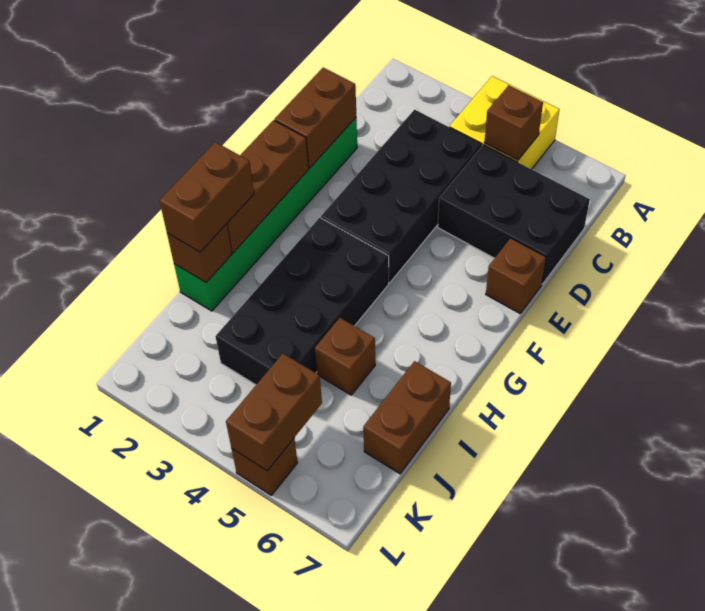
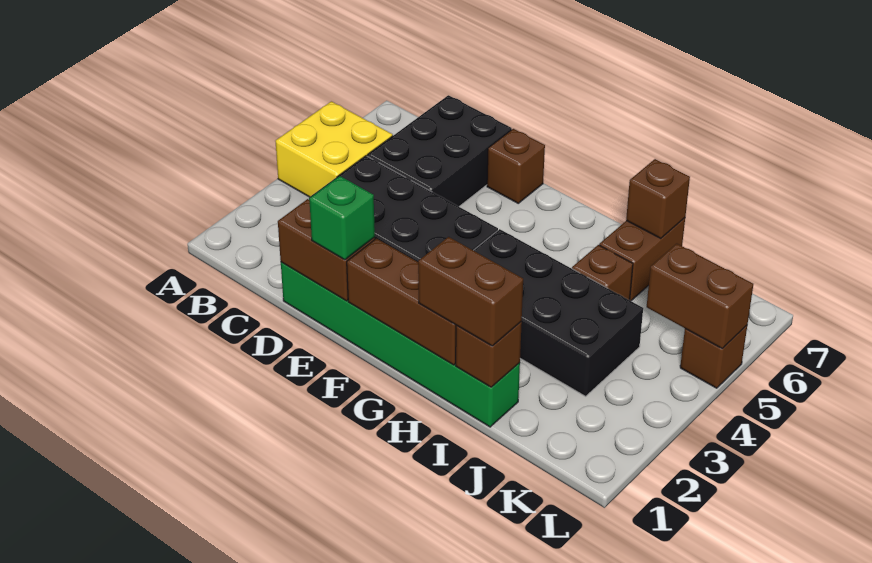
brown 1x1 brick [484,85,543,160] -> brown 1x1 brick moved to [626,159,690,239]
none -> green 1x1 brick [309,176,375,260]
brown 1x2 brick [363,361,451,474] -> brown 1x2 brick turned to [599,218,685,301]

